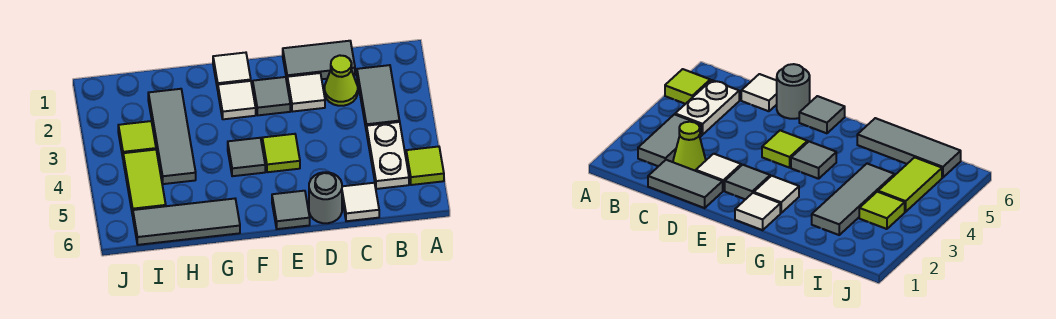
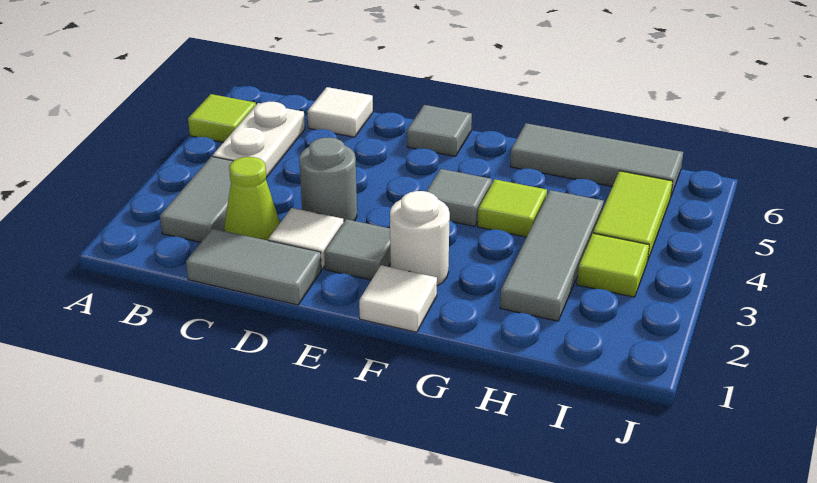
grey 1x1 round brick [309,172,342,223] -> grey 1x1 round brick moved to [299,138,357,222]
lime 1x1 tile [262,134,300,172] -> lime 1x1 tile moved to [478,179,547,237]
white 1x1 tile [218,81,256,119] -> white 1x1 round brick [390,191,450,286]

